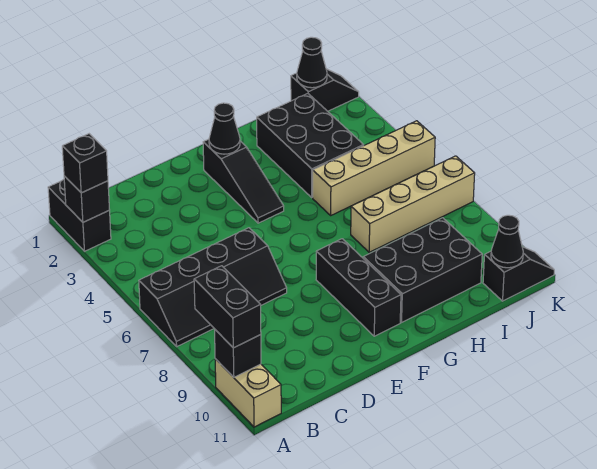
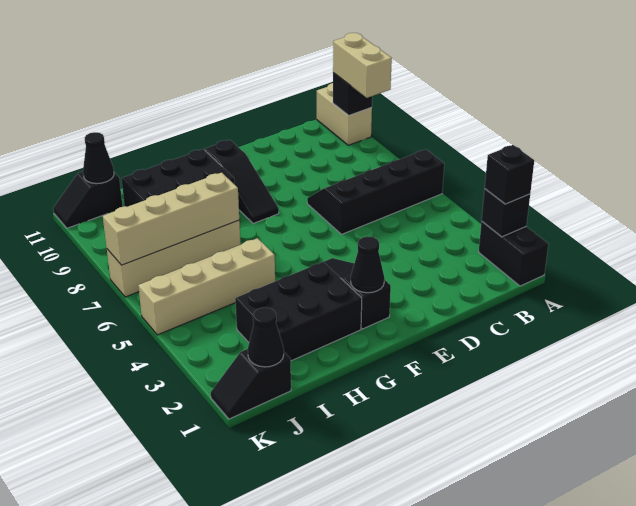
black 1x2 brick [194,266,261,348] -> tan 1x2 brick [333,33,392,98]
black 1x3 brick [316,239,401,336] -> black 1x3 slope [205,140,279,224]
black 2x3 brick [257,93,364,197] -> black 2x3 brick turned to [235,262,362,361]
none -> tan 1x4 brick [103,172,239,265]

